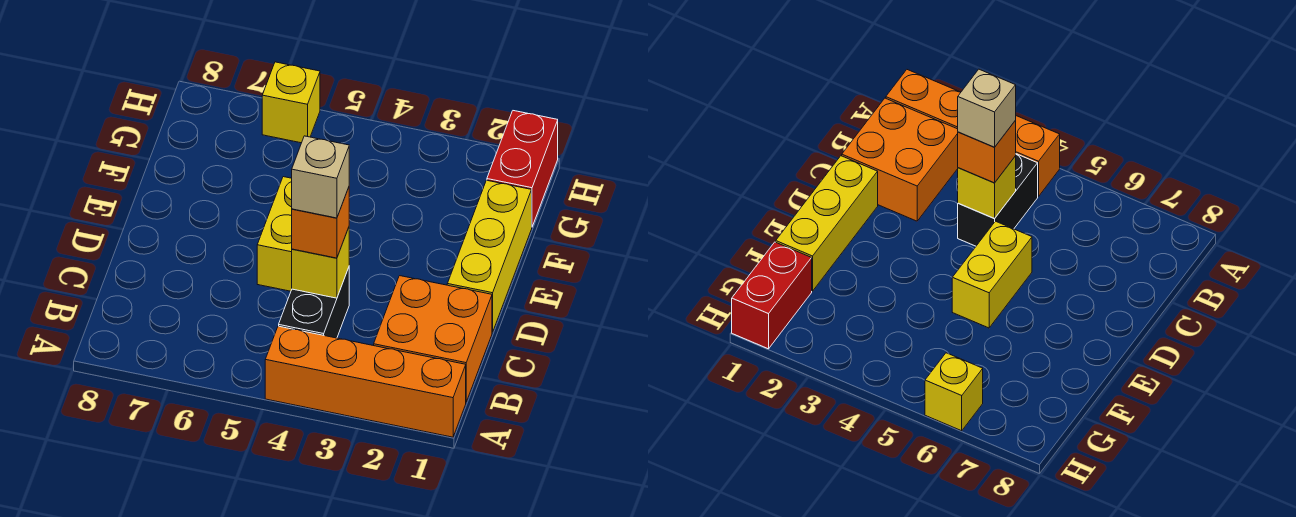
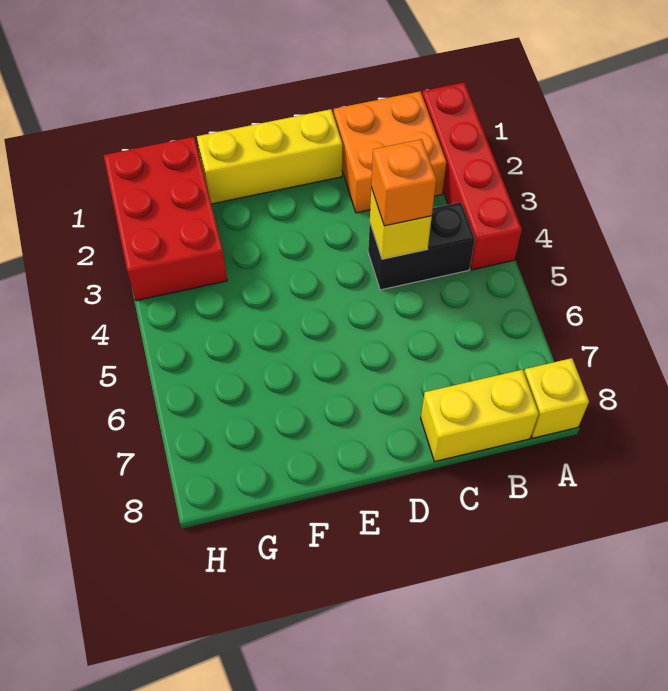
orange 1x4 brick [265,326,466,437] -> red 1x4 brick [422,82,522,270]
tan 1x1 brick [292,136,349,218] -> none
yellow 1x2 brick [257,177,292,291] -> yellow 1x2 brick moved to [421,370,539,462]
red 1x2 brick [487,111,558,227] -> red 2x3 brick [104,137,227,301]
yellow 1x1 brick [262,62,320,143] -> yellow 1x1 brick moved to [524,358,589,438]

